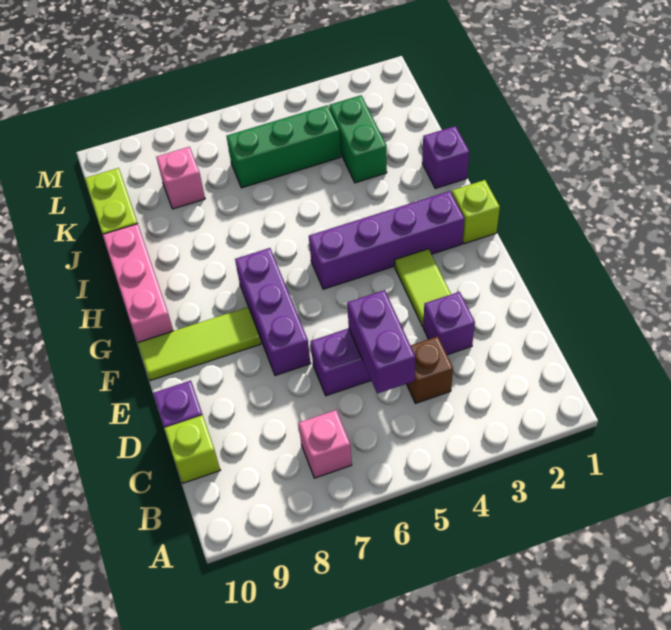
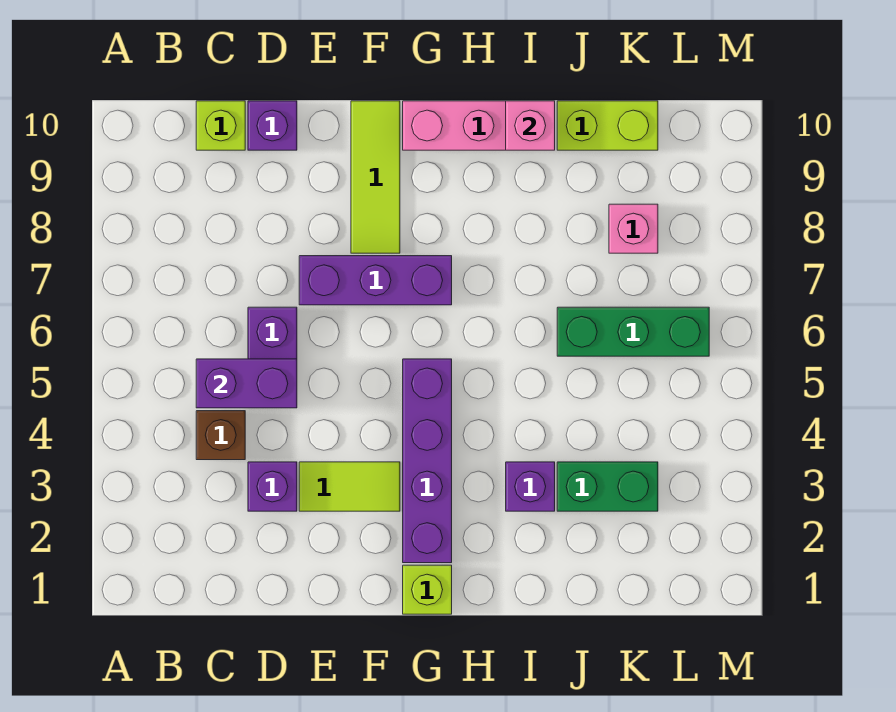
pink 1x1 brick [298,410,352,478] -> pink 1x1 brick moved to [506,101,555,150]
purple 1x1 brick [422,126,469,188] -> purple 1x1 brick moved to [506,462,555,511]
green 1x3 brick [227,105,341,188] -> green 1x3 brick turned to [557,307,709,356]

